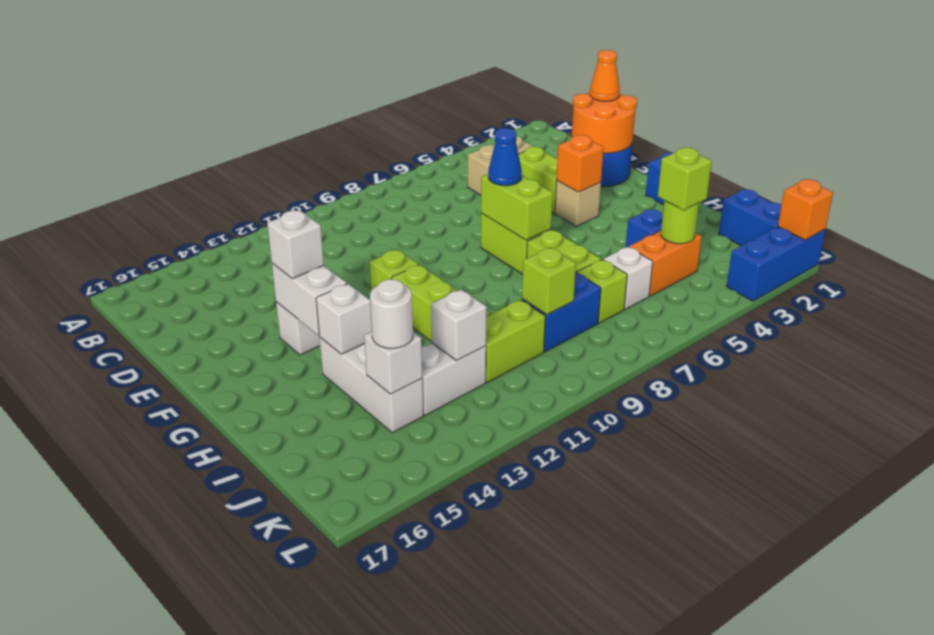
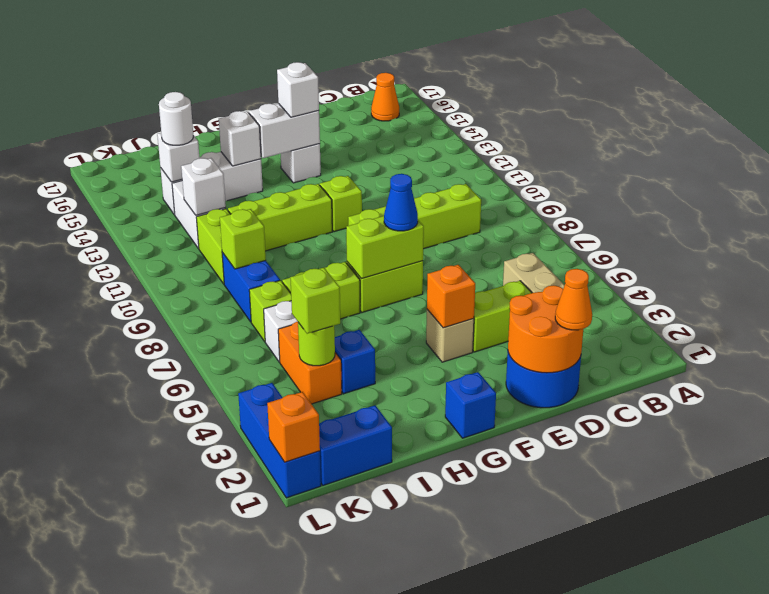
none -> orange 1x1 cone [371,73,399,121]
none -> lime 1x4 brick [348,184,481,249]

